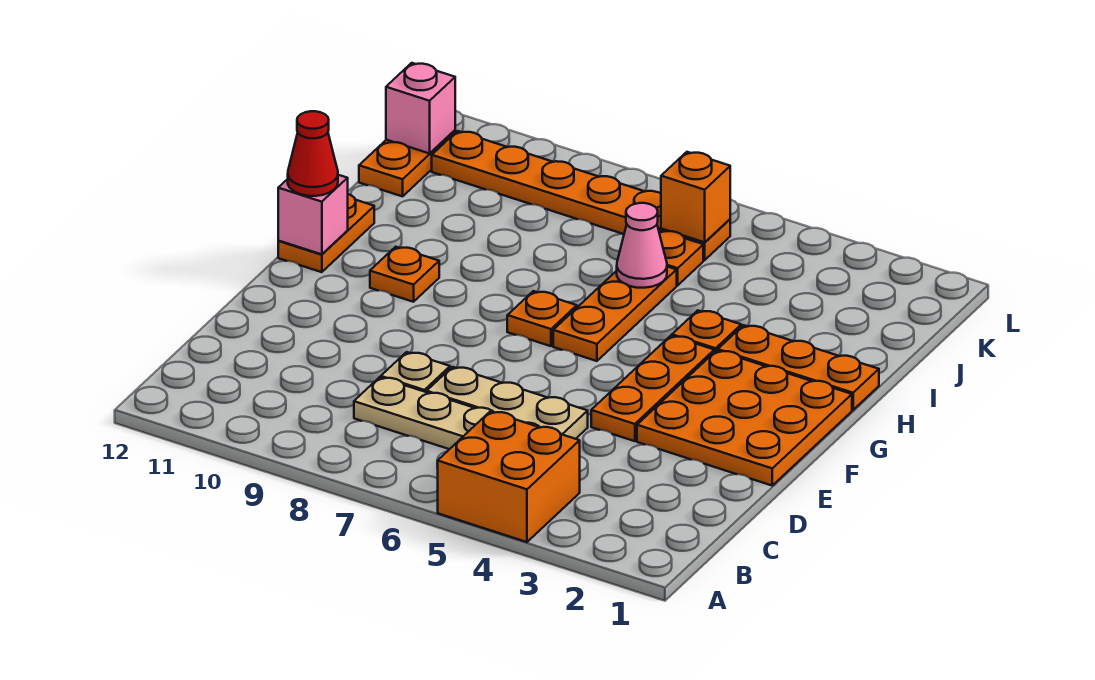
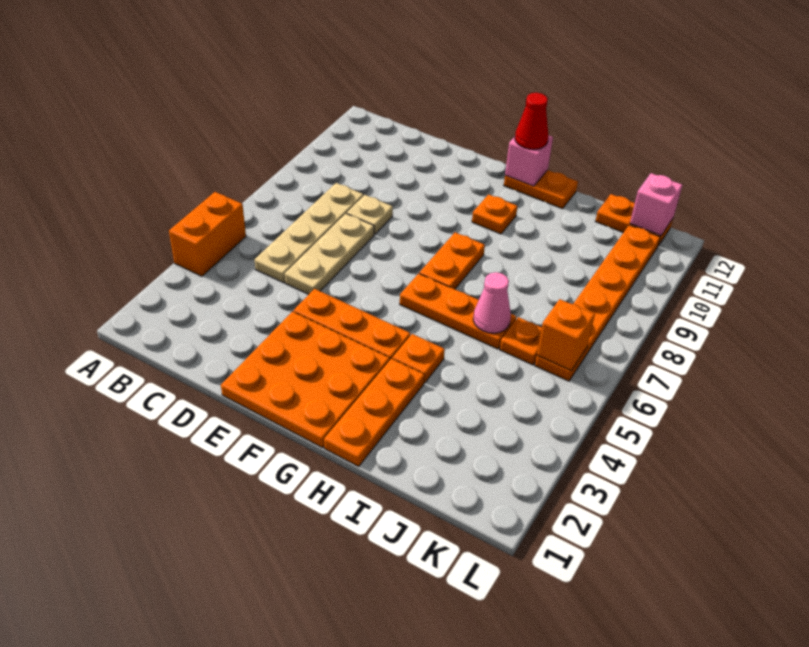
orange 2x2 brick [438,411,580,542] -> orange 1x2 brick [169,192,246,276]
orange 1x1 plate [507,291,577,346] -> orange 1x2 plate [419,232,485,289]

